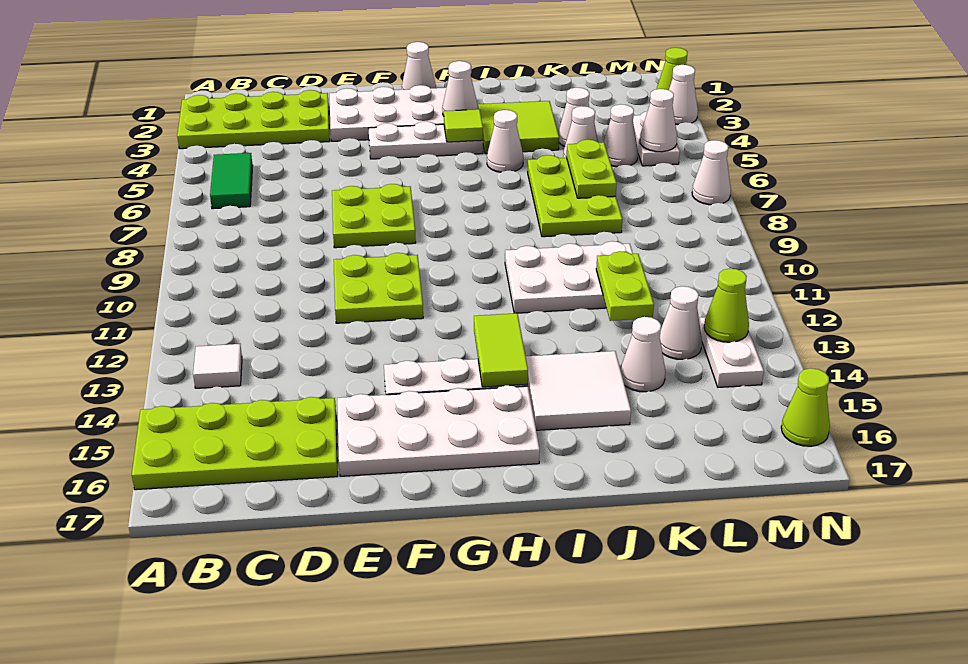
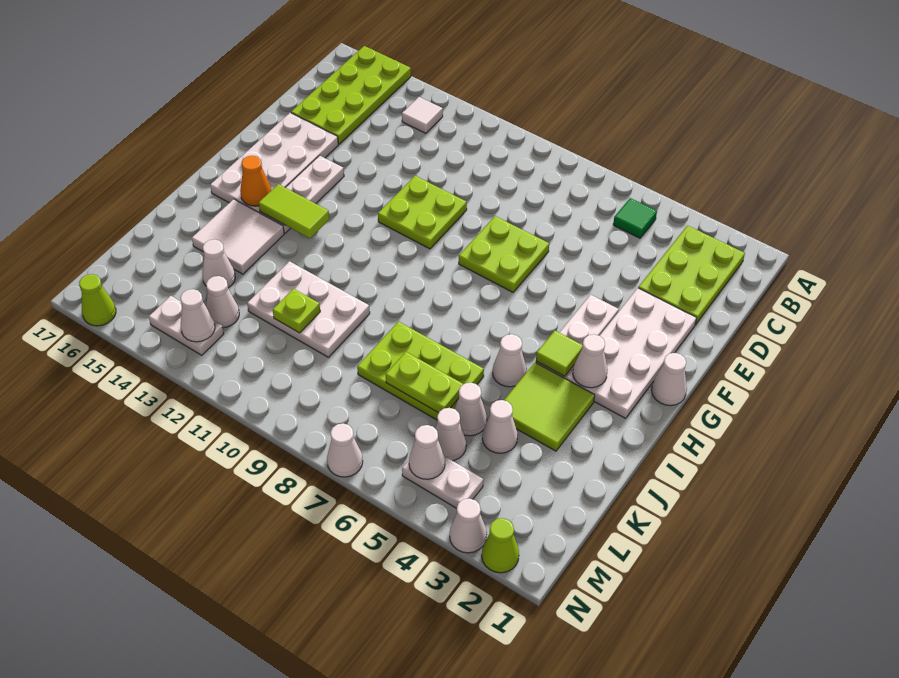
lime 2x4 plate [177,90,330,149] -> lime 2x3 plate [638,226,745,325]
green 1x2 tile [210,153,253,209] -> green 1x1 tile [613,198,657,238]
none -> orange 1x1 cone [240,156,271,206]
white 2x3 plate [505,241,633,313] -> white 2x3 plate turned to [247,261,370,357]
lime 1x2 plate [596,251,654,321] -> lime 1x1 plate [273,289,320,333]
lime 1x1 cone [704,269,749,342] -> white 1x1 cone [180,289,215,342]

